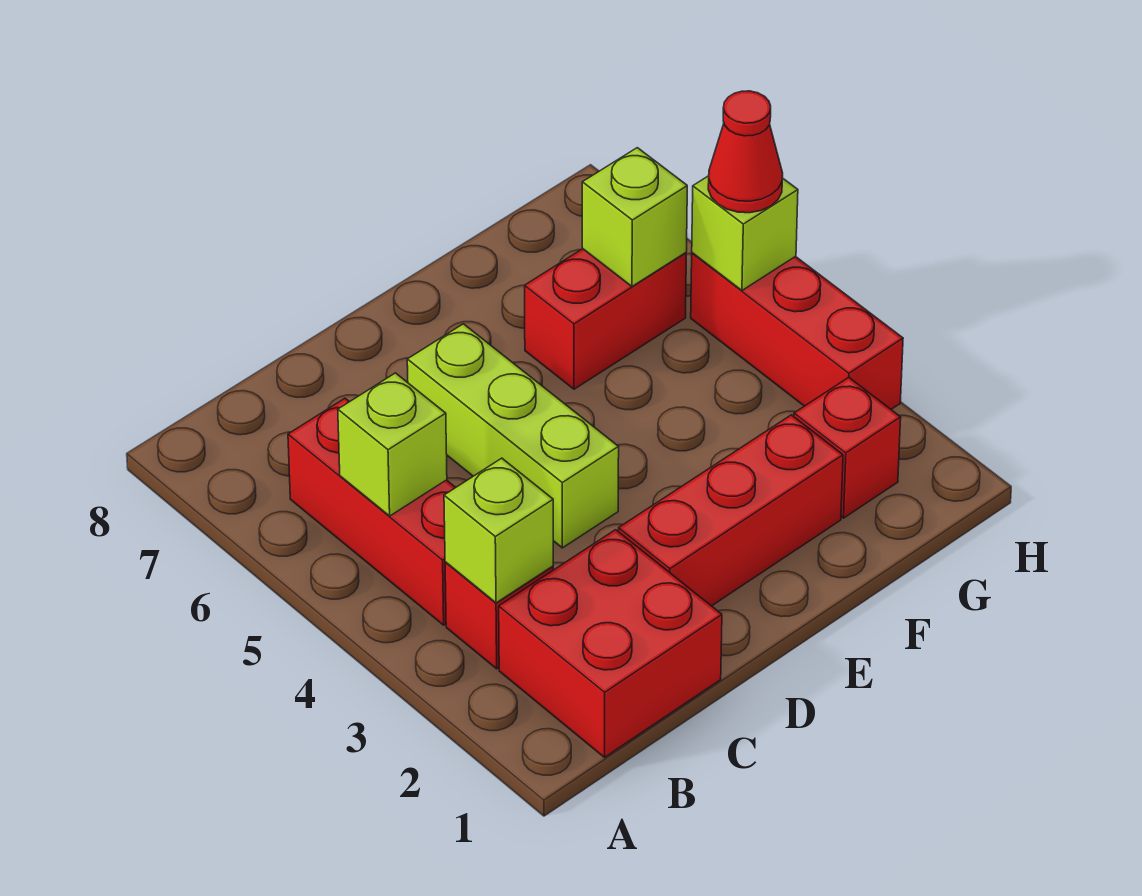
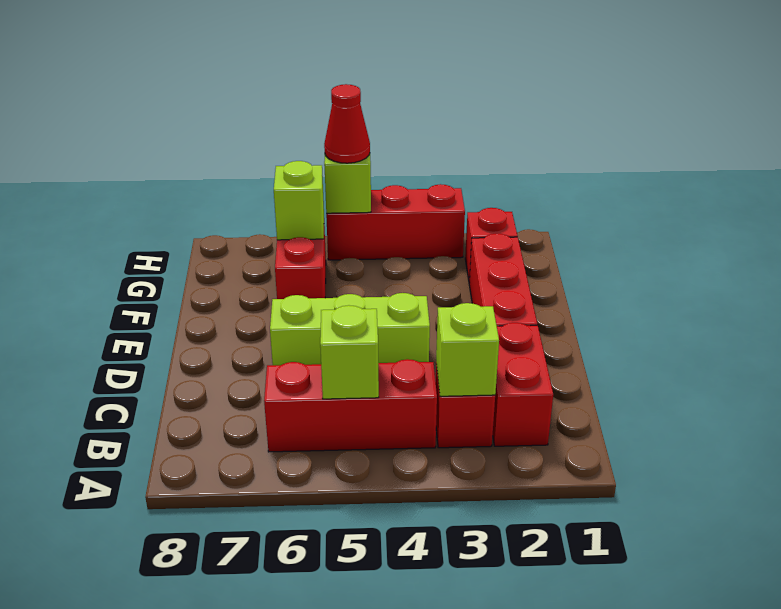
red 2x2 brick [499,530,722,757] -> red 1x2 brick [493,323,553,446]

